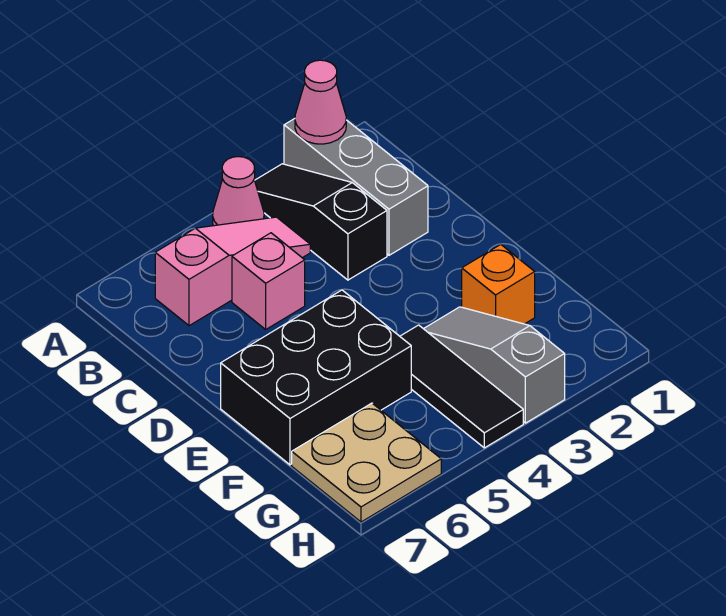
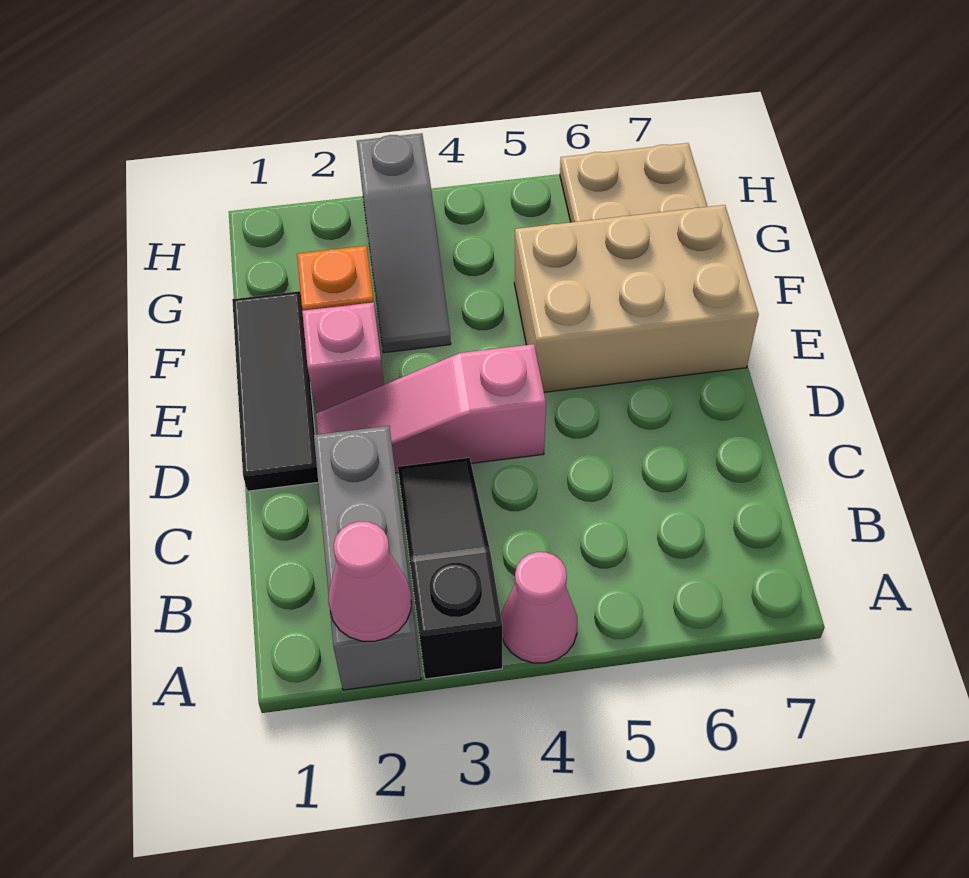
black 1x3 slope [255,164,387,280] -> black 1x3 slope turned to [398,458,502,679]
pink 1x3 slope [155,217,310,326] -> pink 1x3 slope moved to [316,344,546,473]
pink 1x1 brick [232,233,305,329] -> pink 1x1 brick moved to [302,302,384,413]
black 2x3 brick [221,290,411,465] -> tan 2x3 brick [514,205,759,392]
black 1x3 tile [400,325,523,448] -> black 1x3 tile moved to [232,291,318,491]

